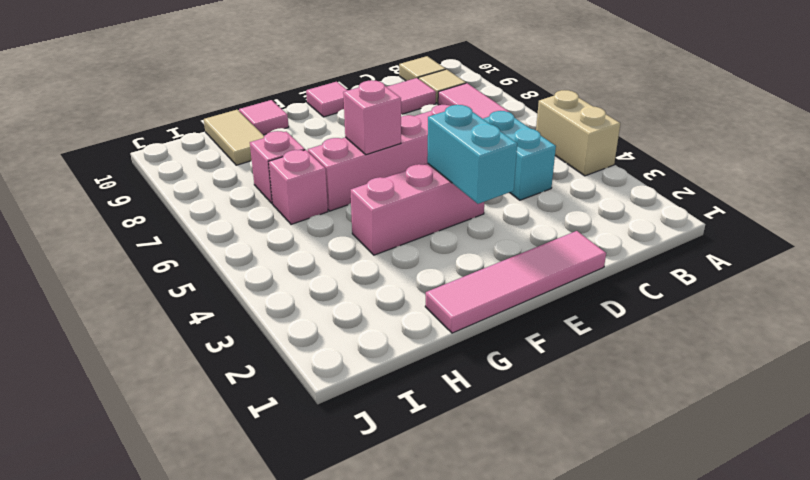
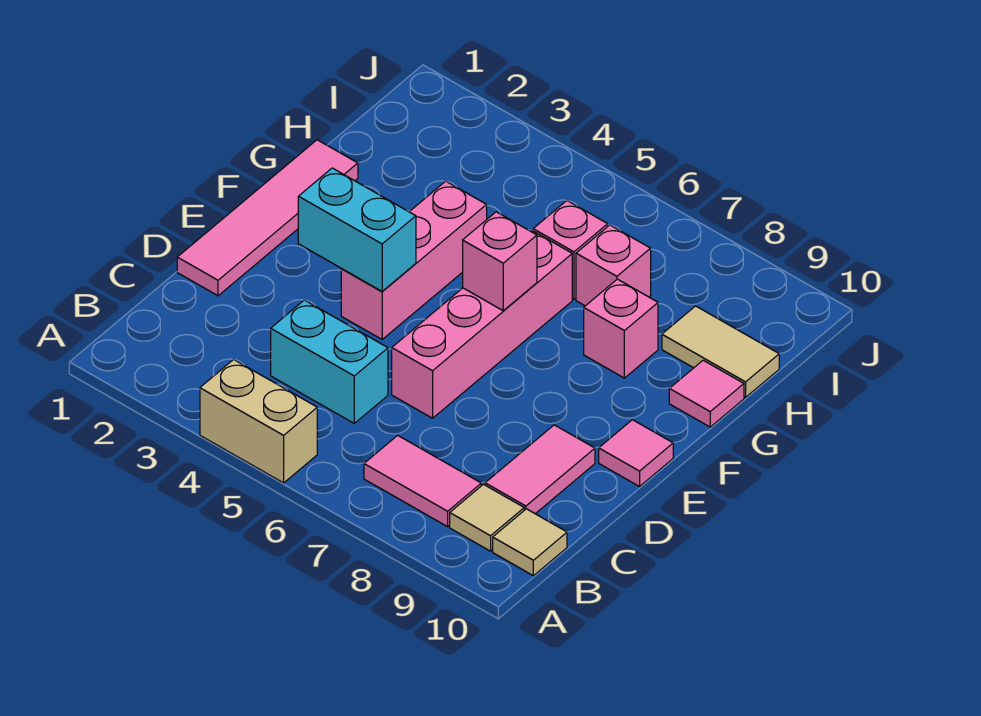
none -> pink 1x1 brick [584,279,658,378]

